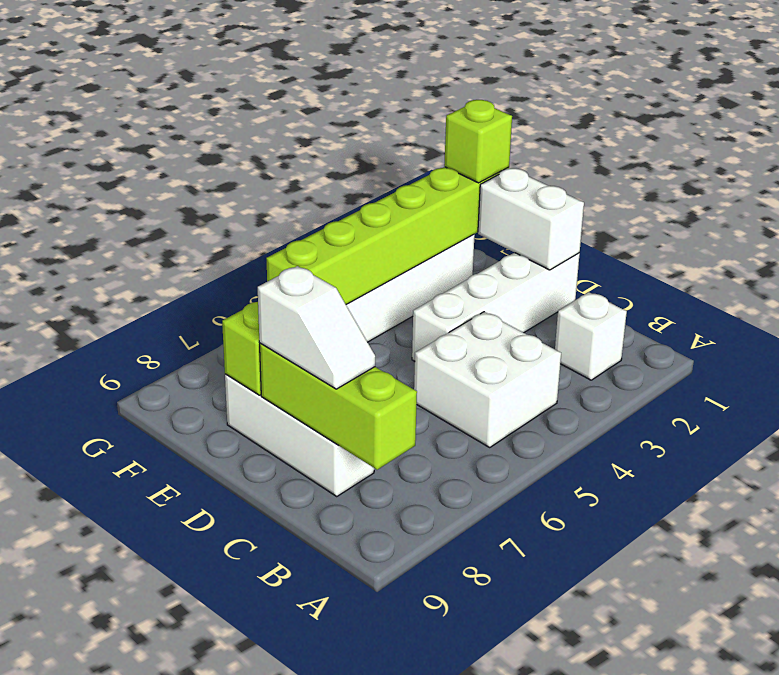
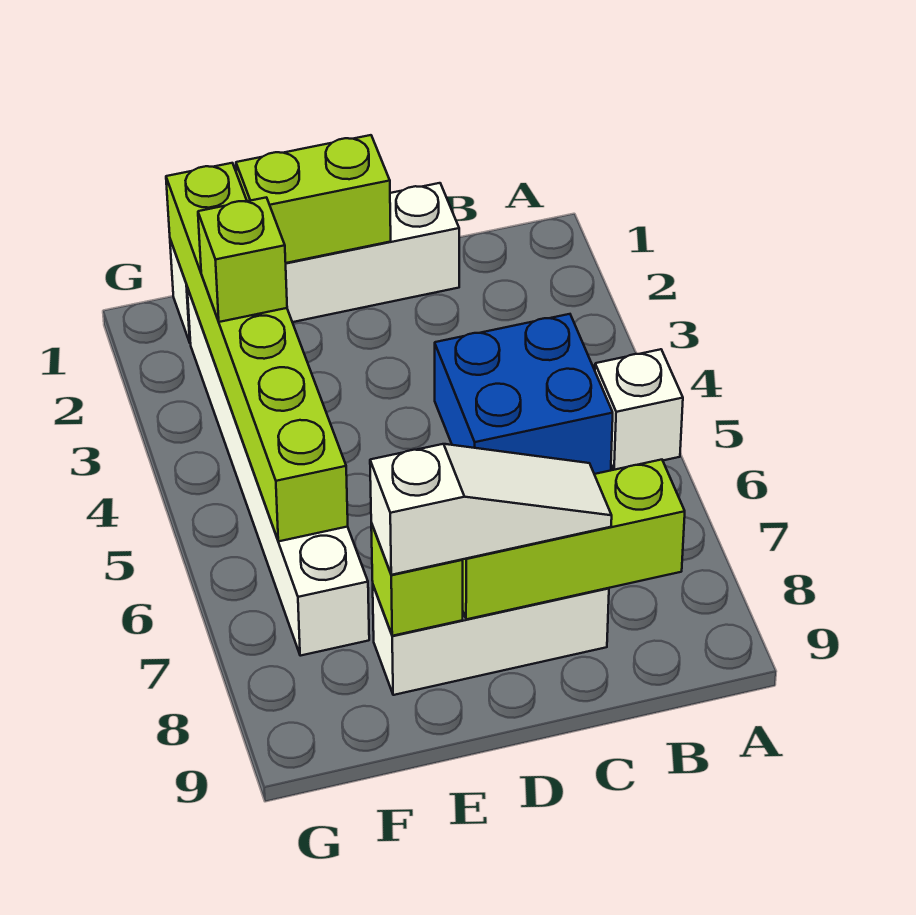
white 1x1 brick [555,292,627,380] -> white 1x1 brick moved to [595,349,683,470]
white 2x2 brick [414,312,561,447] -> blue 2x2 brick [435,314,613,474]
white 1x2 slope [258,266,375,389] -> white 1x3 slope [370,444,612,575]
white 1x4 brick [412,253,580,361] -> white 1x4 brick turned to [170,183,459,342]
white 1x2 brick [478,168,584,270] -> lime 1x2 brick [236,135,391,263]
lime 1x1 brick [444,100,512,183] -> lime 1x1 brick moved to [198,197,287,322]

